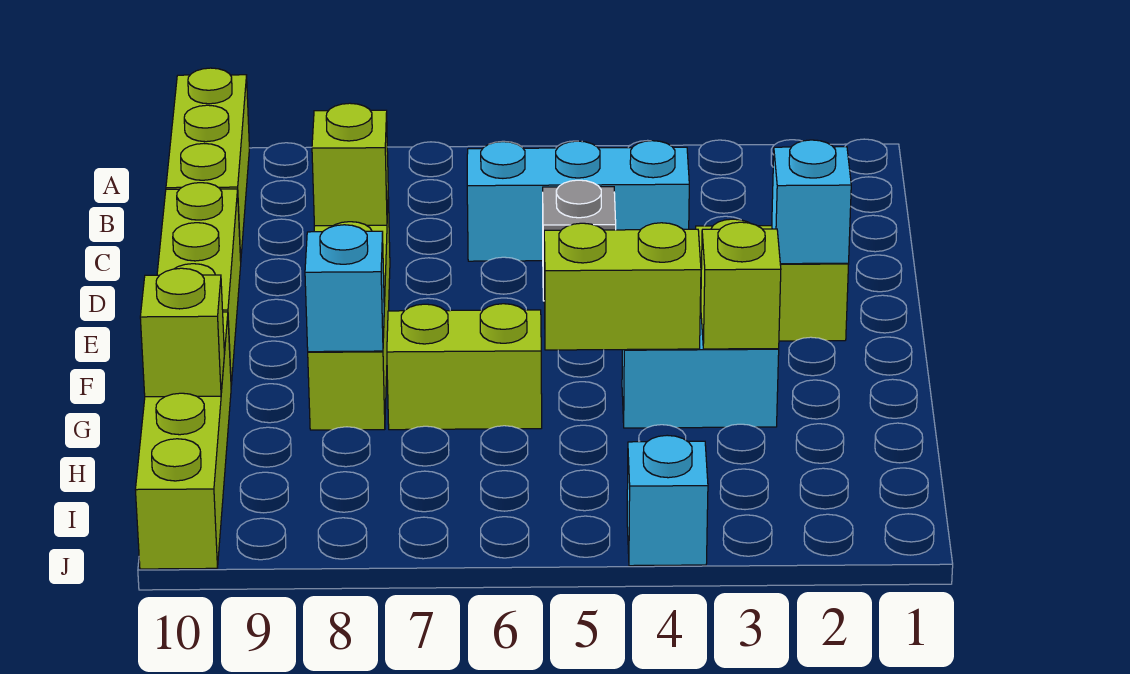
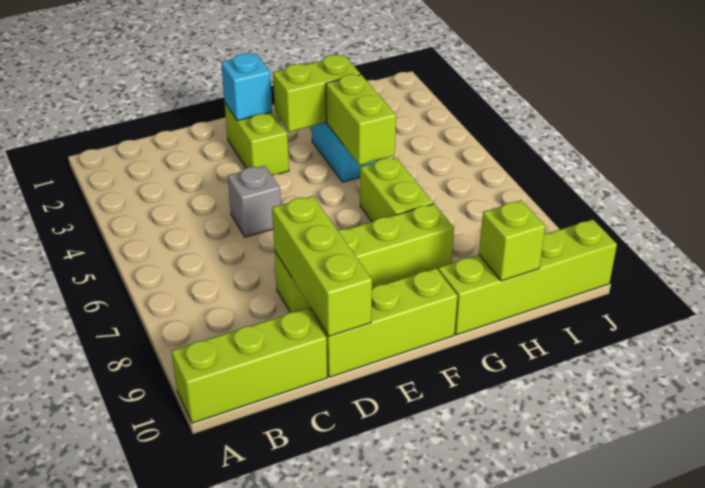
cyan 1x3 brick [467,141,689,261] -> none
lime 1x1 brick [312,103,388,226] -> lime 1x3 brick [272,196,372,336]
lime 1x1 brick [701,222,781,349] -> lime 1x2 brick [273,55,360,132]
cyan 1x1 brick [305,225,384,352] -> none
cyan 1x1 brick [627,435,708,566] -> none

